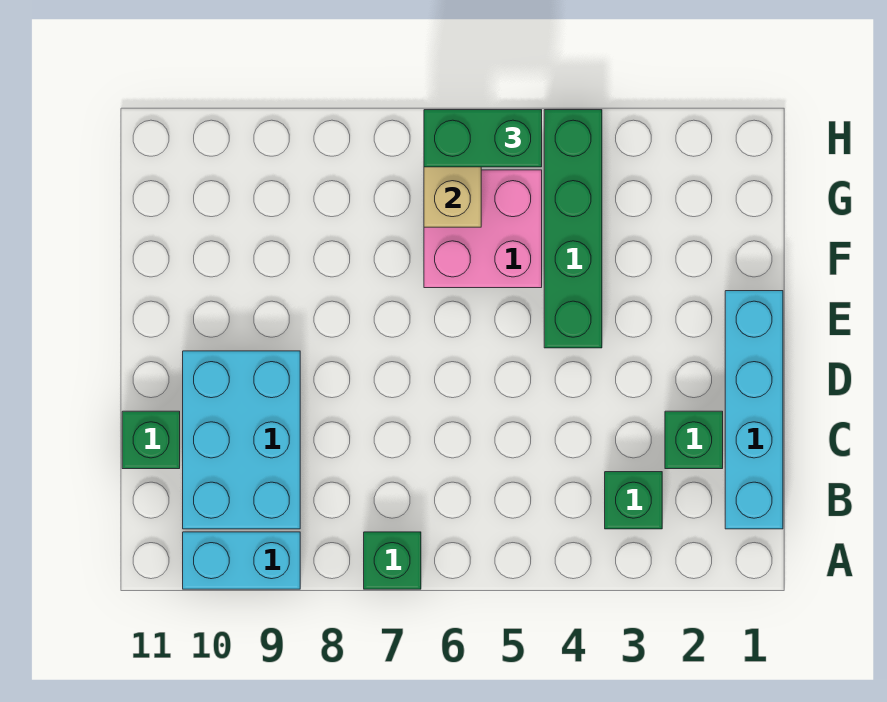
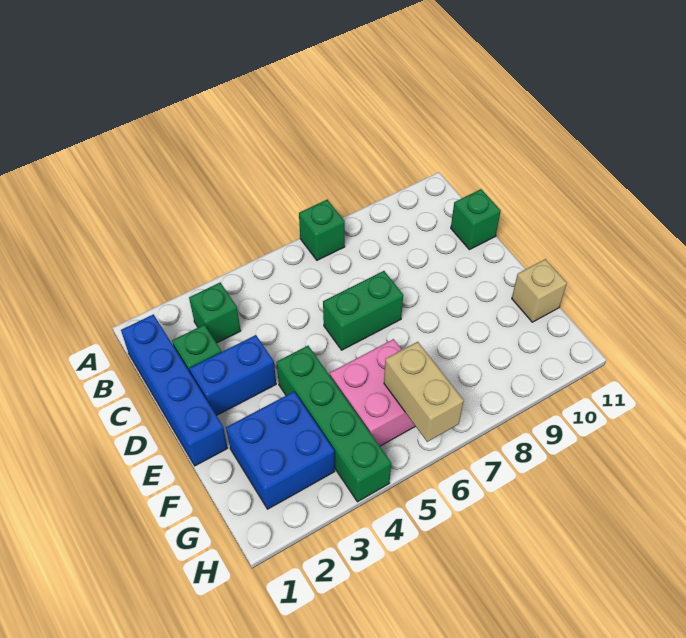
cyan 1x2 brick [183,532,300,589] -> none
cyan 1x4 brick [725,291,783,529] -> blue 1x4 brick [121,314,228,466]
cyan 2x3 brick [183,351,300,529] -> none
none -> blue 1x2 brick [189,335,276,416]
none -> blue 2x2 brick [226,392,335,509]
none -> tan 1x1 brick [512,259,567,322]
green 1x2 brick [424,110,542,167] -> green 1x2 brick moved to [323,271,403,350]

